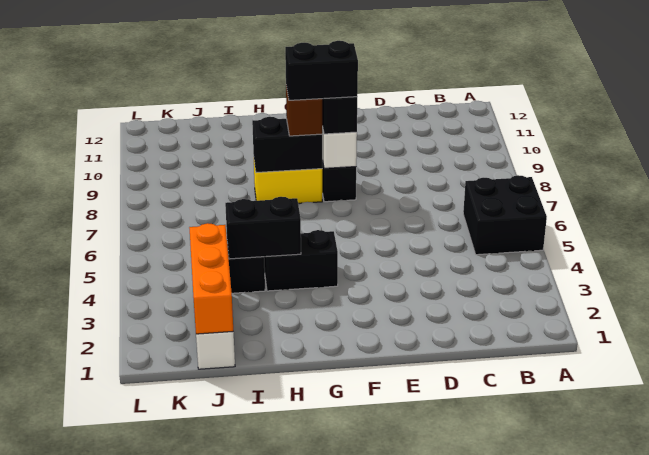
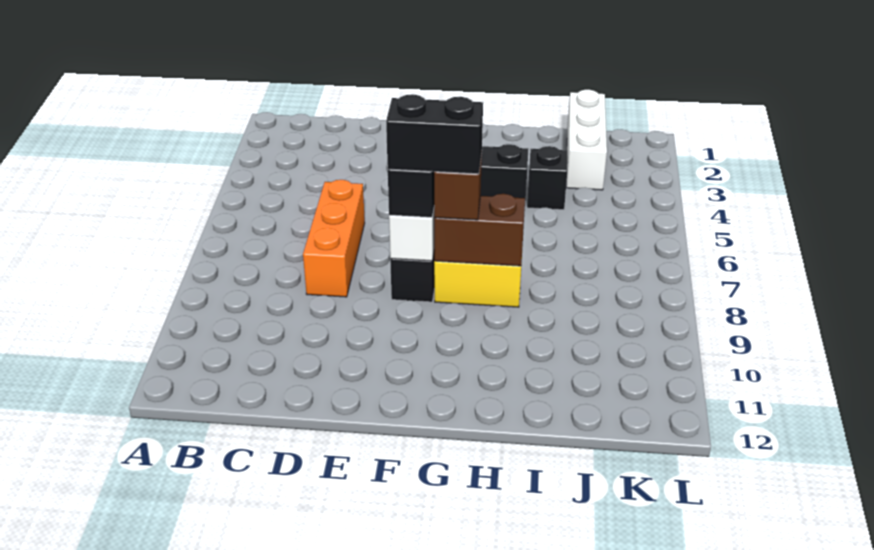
black 2x2 brick [463,175,547,255] -> none
black 1x2 brick [252,117,322,173] -> brown 1x2 brick [434,194,525,266]
black 1x2 brick [225,197,301,259] -> none
orange 1x3 brick [189,223,233,334] -> orange 1x3 brick moved to [303,180,365,297]

